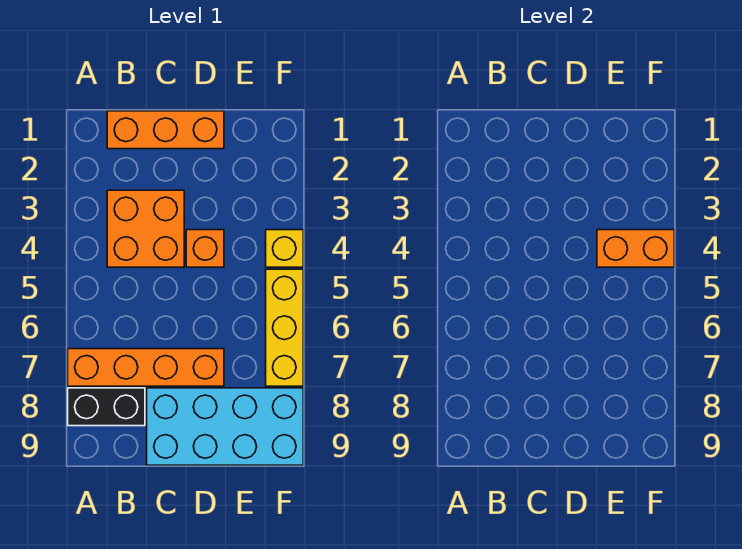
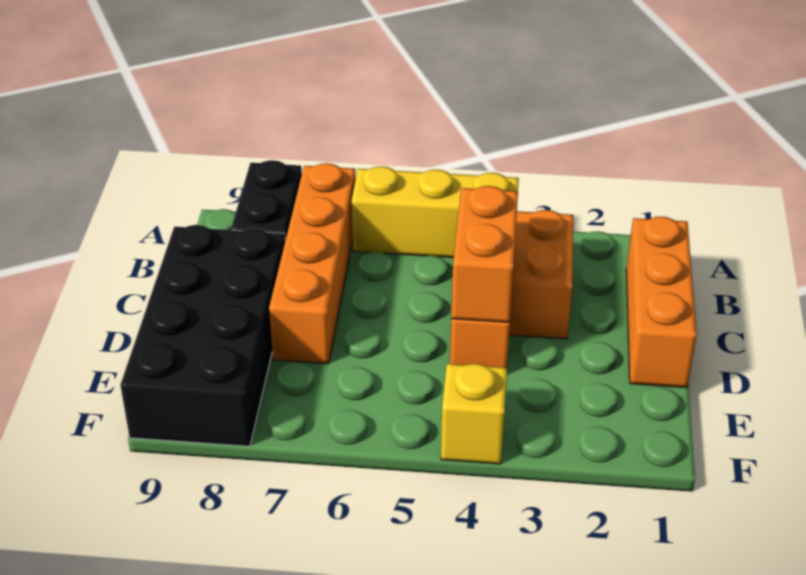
cyan 2x4 brick [147,388,303,465] -> black 2x4 brick [120,225,285,446]
orange 1x2 brick [597,230,674,267] -> orange 1x2 brick moved to [451,186,518,322]
yellow 1x3 brick [266,269,303,386] -> yellow 1x3 brick moved to [352,166,519,258]

